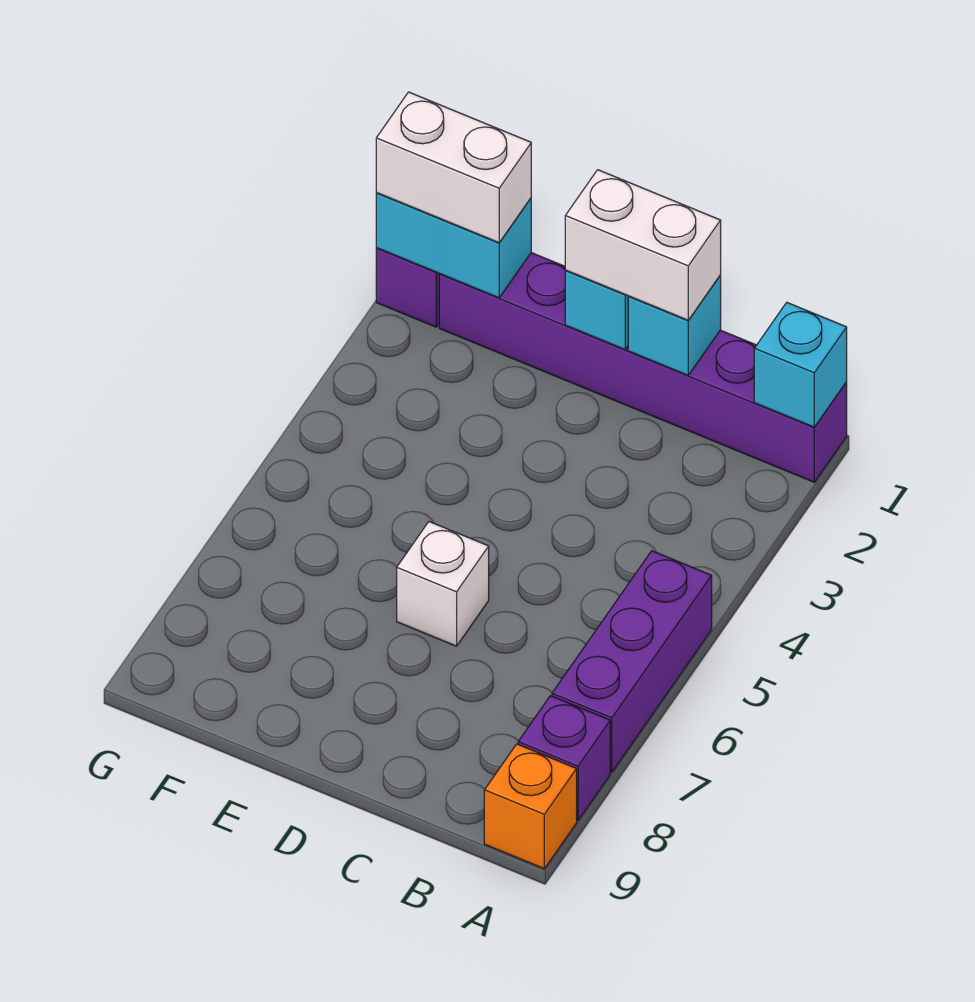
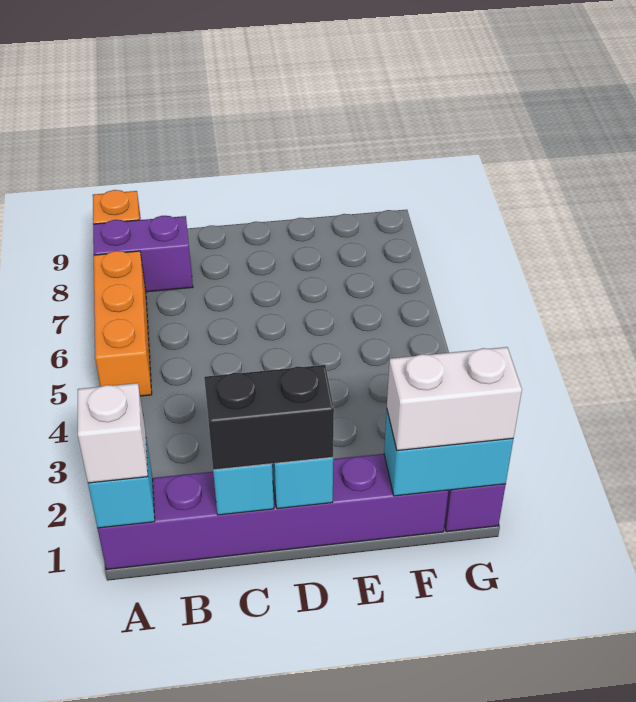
purple 1x3 brick [552,551,712,772] -> orange 1x3 brick [94,251,152,396]
purple 1x1 brick [518,696,610,820] -> purple 1x2 brick [93,216,193,292]
white 1x2 brick [565,170,721,320] -> black 1x2 brick [204,365,334,470]
white 1x1 brick [397,522,489,646] -> white 1x1 brick moved to [78,383,148,483]

